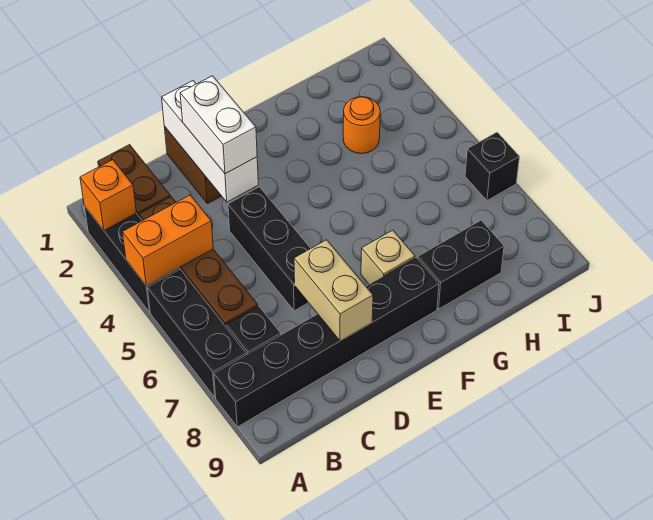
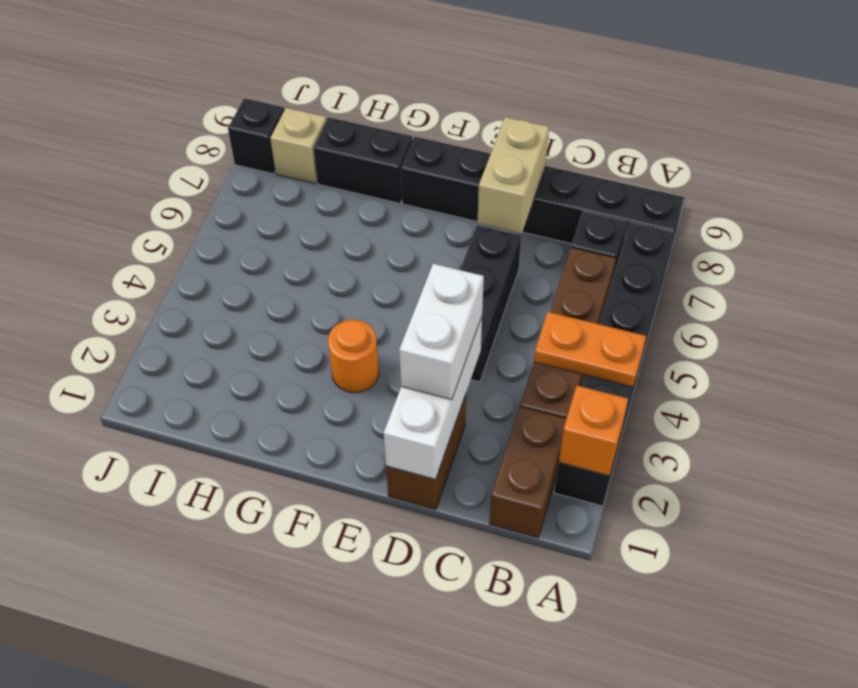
orange 1x2 brick [122,195,213,286] -> orange 1x2 plate [534,312,646,387]
tan 1x1 brick [361,230,415,284] -> tan 1x1 brick moved to [270,108,326,184]
orange 1x1 round brick [343,97,380,154] -> orange 1x1 round brick moved to [328,320,379,393]
black 1x1 brick [465,132,520,201] -> black 1x1 brick moved to [228,98,284,174]

